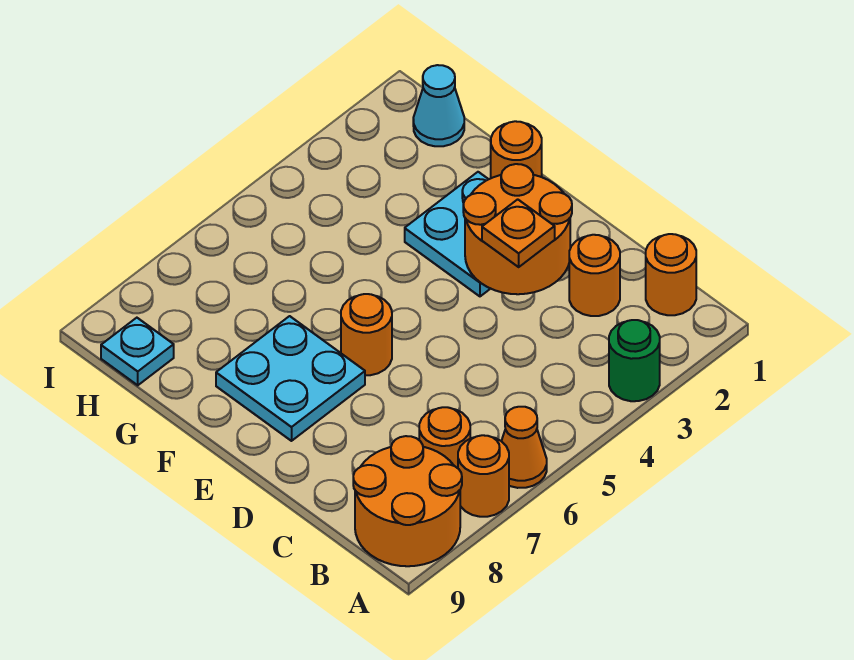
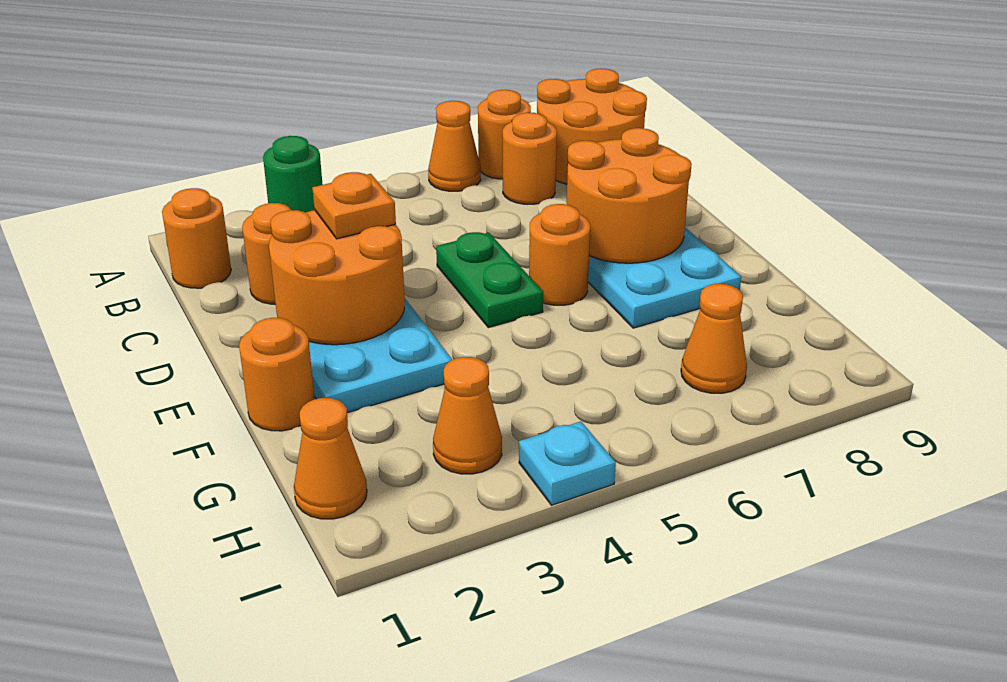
none -> green 1x2 plate [436,232,543,328]
none -> orange 2x2 round brick [567,128,692,263]
cyan 1x1 cone [413,65,464,146] -> orange 1x1 cone [294,398,367,519]
none -> orange 1x1 cone [433,357,502,474]
none -> orange 1x1 cone [681,284,747,393]
cyan 1x1 plate [101,318,174,385] -> cyan 1x1 plate moved to [519,421,616,505]

